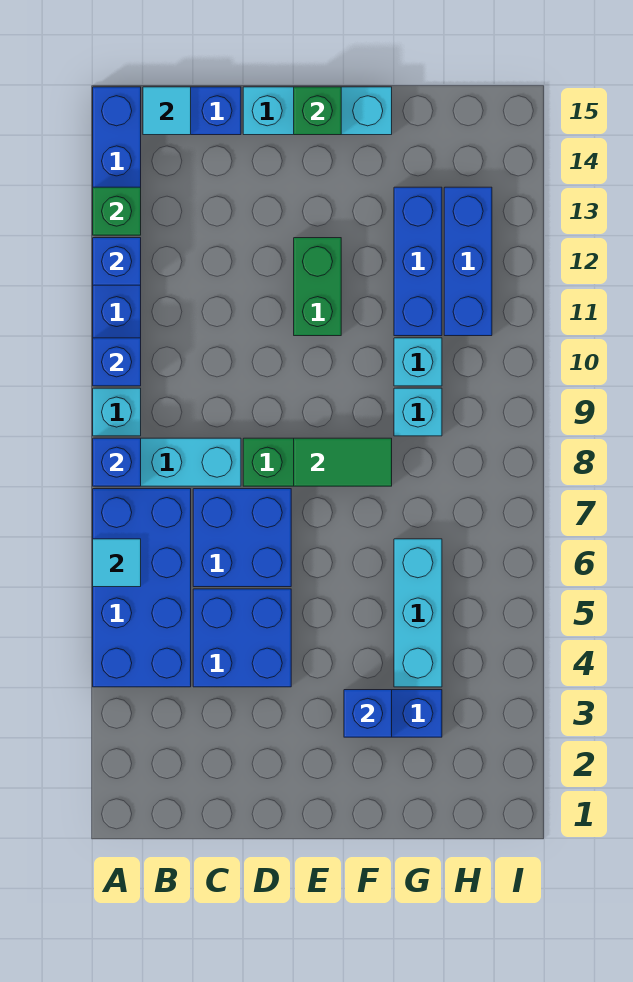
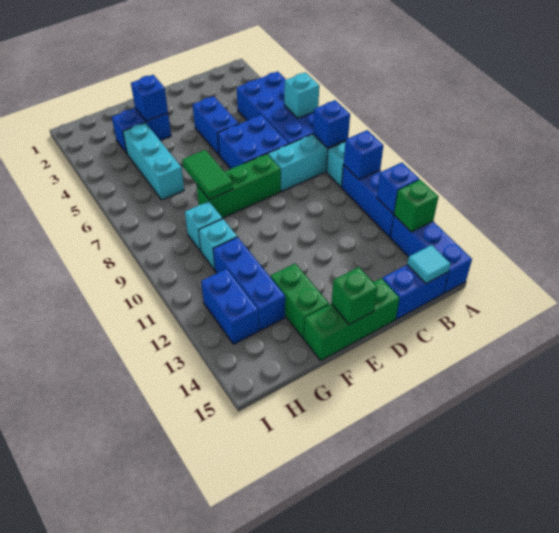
cyan 1x1 tile [93,539,141,587] -> cyan 1x1 brick [284,72,319,118]
blue 2x2 brick [193,589,291,687] -> blue 1x2 brick [193,96,239,155]
cyan 1x3 brick [243,87,392,135] -> green 1x3 brick [304,278,400,360]
green 1x2 tile [294,438,392,486] -> green 1x2 tile turned to [182,150,233,199]
green 1x2 brick [294,238,341,336] -> green 1x2 brick moved to [271,264,329,338]
blue 1x3 brick [444,187,492,336] -> blue 1x2 brick [201,269,259,344]

